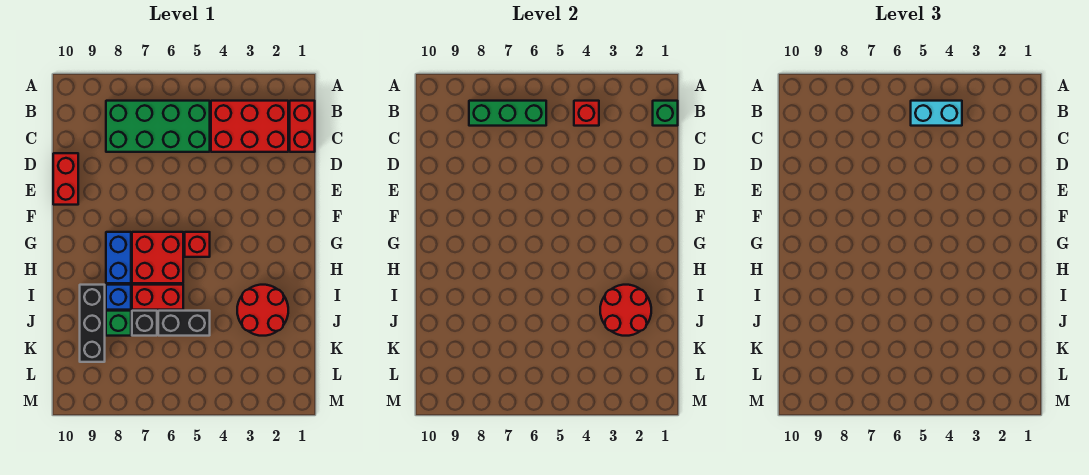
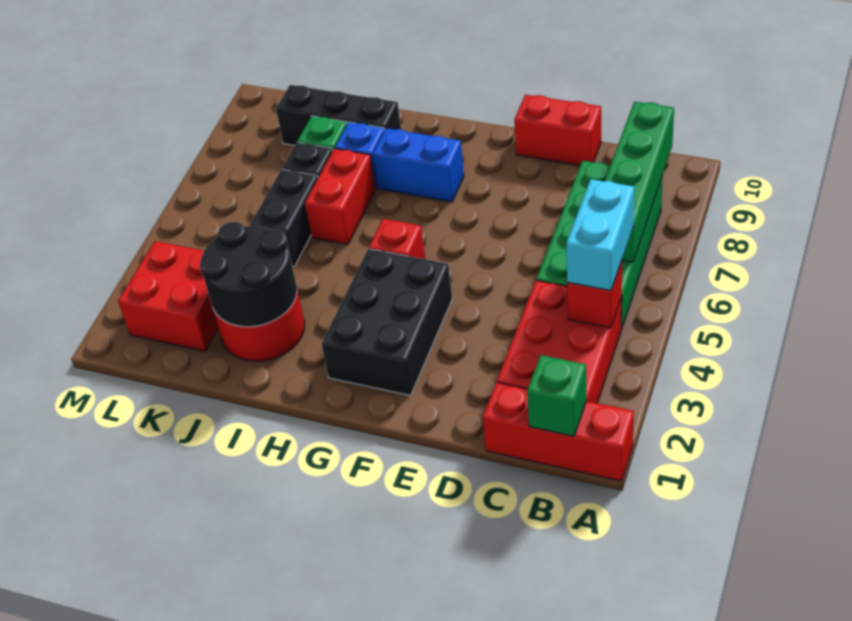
red 1x2 brick [290,101,315,152] -> red 1x3 brick [483,382,634,481]
green 1x3 brick [469,101,546,126] -> green 1x4 brick [605,102,674,262]
none -> black 2x3 brick [321,249,452,396]
red 2x2 brick [132,232,183,283] -> red 2x2 brick moved to [118,241,218,351]
red 2x2 round brick [600,285,651,336] -> black 2x2 round brick [200,222,297,327]

